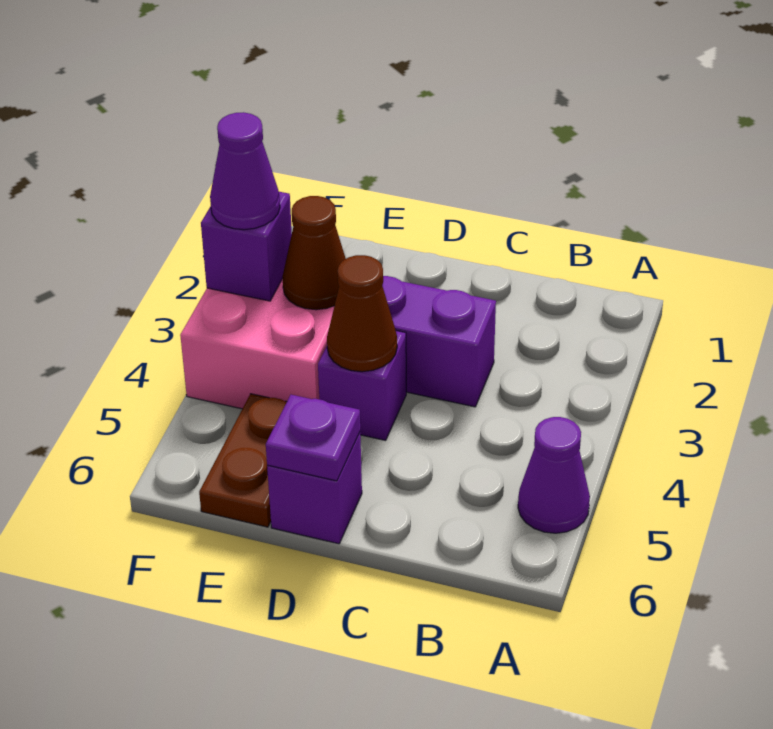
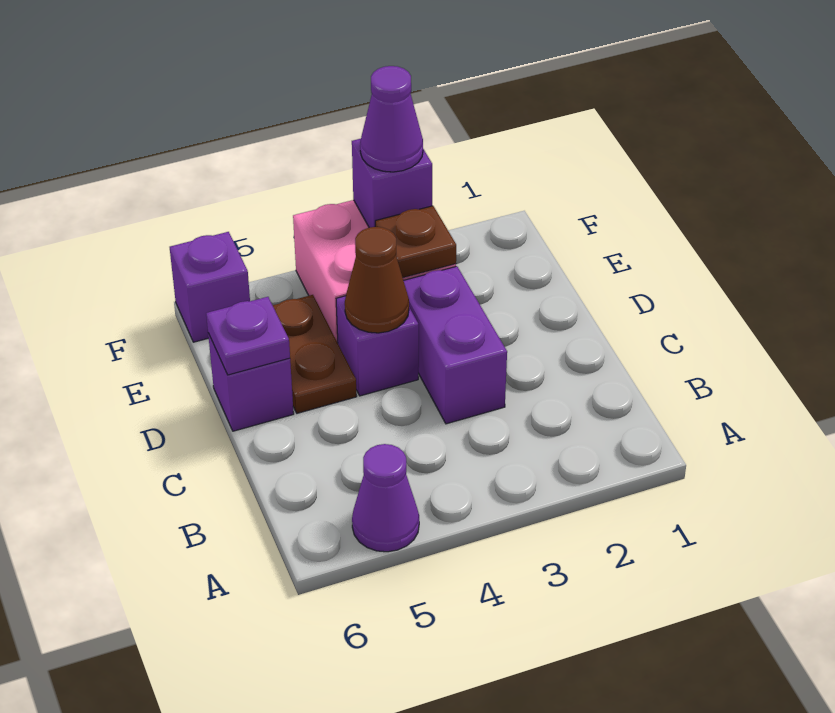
brown 1x1 cone [282,196,346,310] -> brown 1x1 plate [375,206,456,278]
brown 1x2 plate [199,394,287,527] -> brown 1x2 plate turned to [273,295,357,413]
none -> purple 1x1 brick [170,232,250,342]

